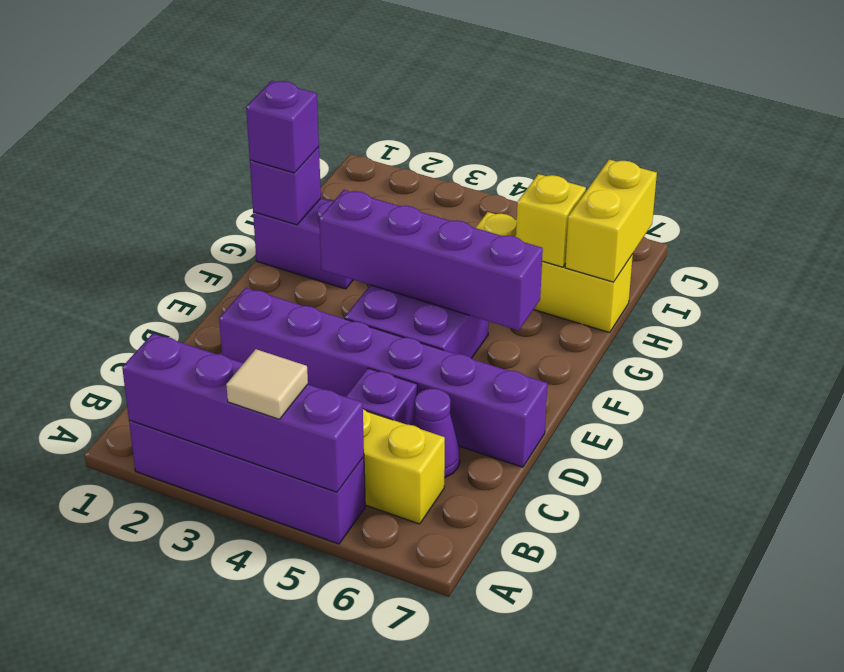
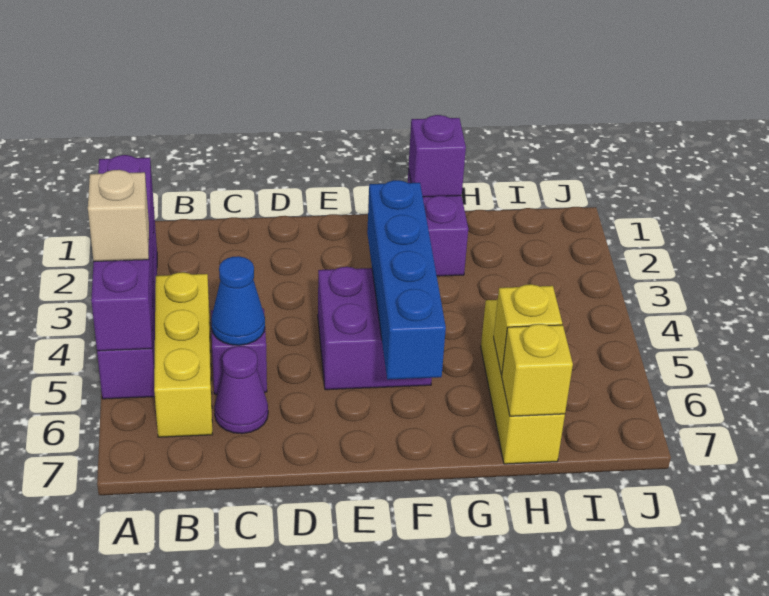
tan 1x1 tile [226,349,308,419] -> tan 1x1 brick [88,170,149,262]
none -> blue 1x1 cone [211,256,265,345]
purple 1x6 brick [219,288,547,467] -> none
purple 1x4 brick [319,190,543,330] -> blue 1x4 brick [367,180,446,380]
purple 1x1 brick [246,81,319,173] -> none
yellow 1x2 brick [565,160,657,282] -> yellow 1x1 brick [502,324,573,416]

